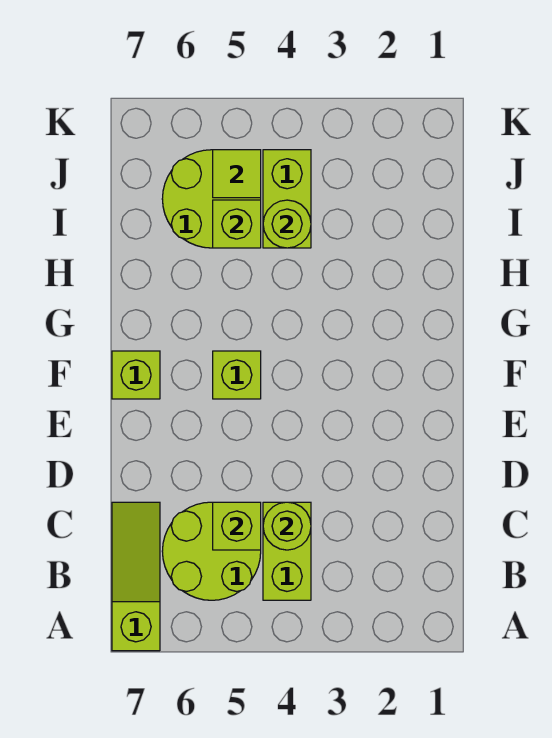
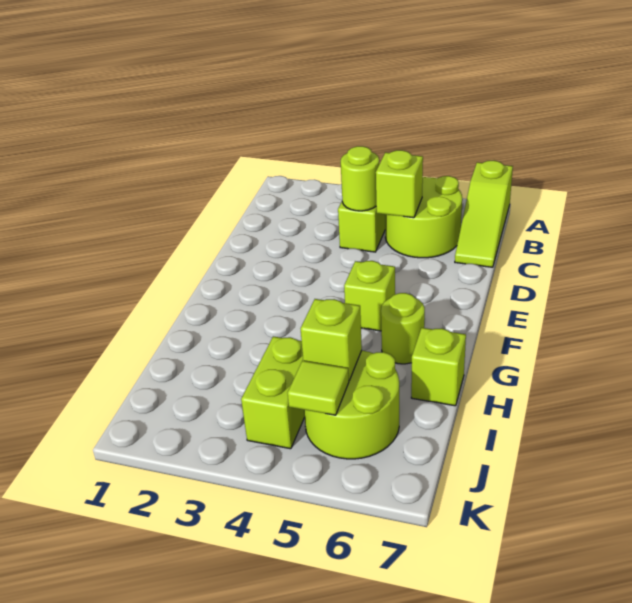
lime 1x1 brick [112,351,160,399] -> lime 1x1 brick moved to [411,328,466,406]
lime 1x1 round brick [263,200,311,248] -> lime 1x1 round brick moved to [381,293,425,364]

